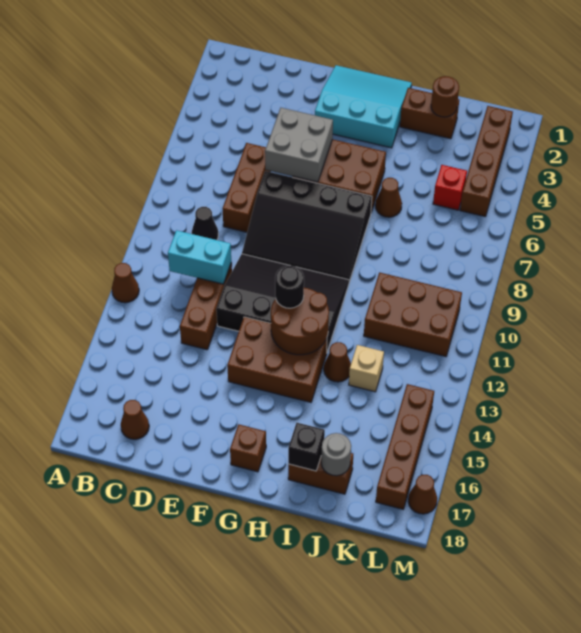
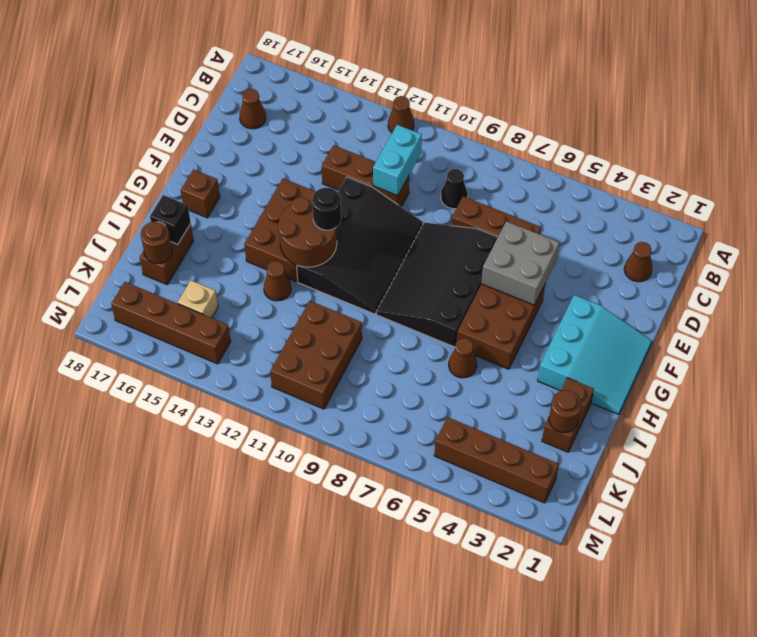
tan 1x1 brick [349,345,384,392] -> tan 1x1 brick moved to [178,280,218,318]
grey 1x1 round brick [321,433,351,476] -> brown 1x1 round brick [141,222,172,263]
red 1x1 brick [433,165,467,210] -> none
brown 1x1 cone [408,475,437,514] -> brown 1x1 cone moved to [624,242,652,282]

